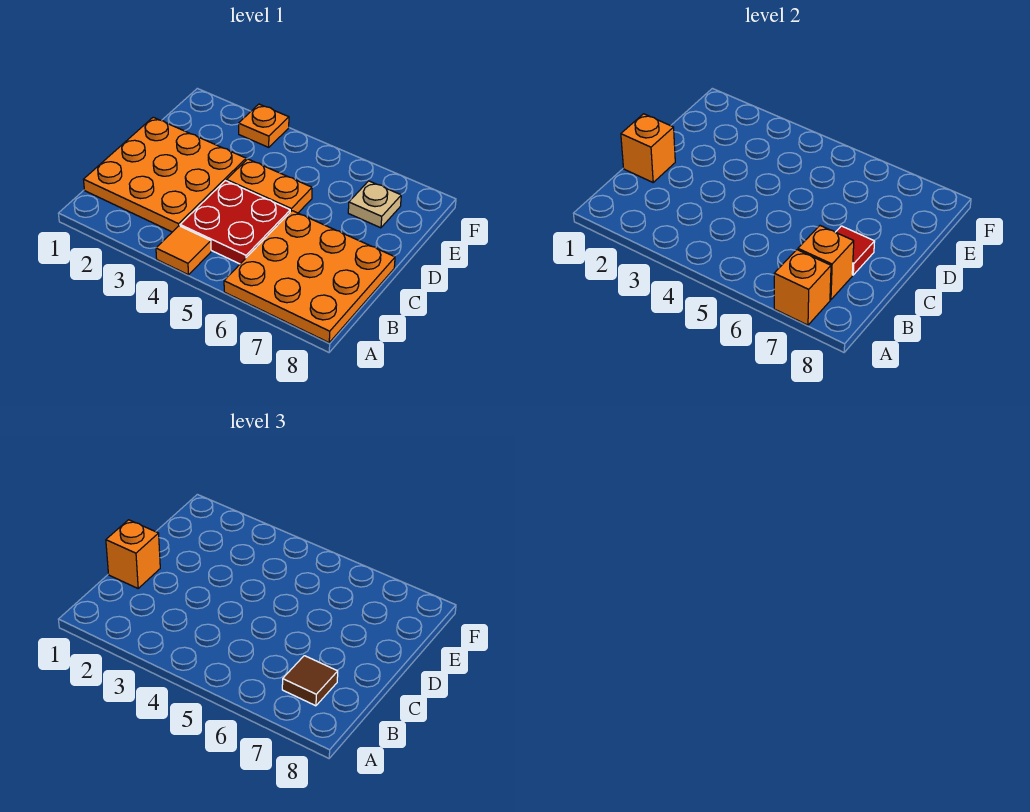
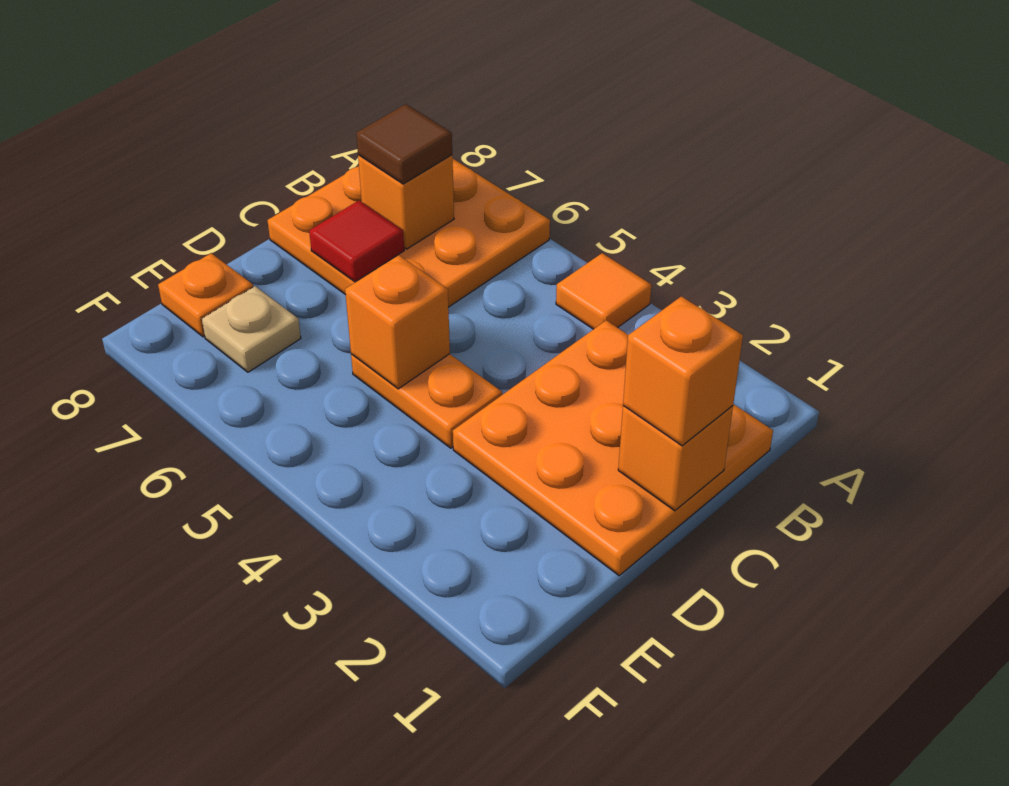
orange 1x1 brick [774,250,831,325] -> orange 1x1 brick moved to [345,255,450,389]
red 2x2 plate [180,181,290,264] -> none
orange 1x1 plate [239,104,289,147] -> orange 1x1 plate moved to [158,253,253,337]

